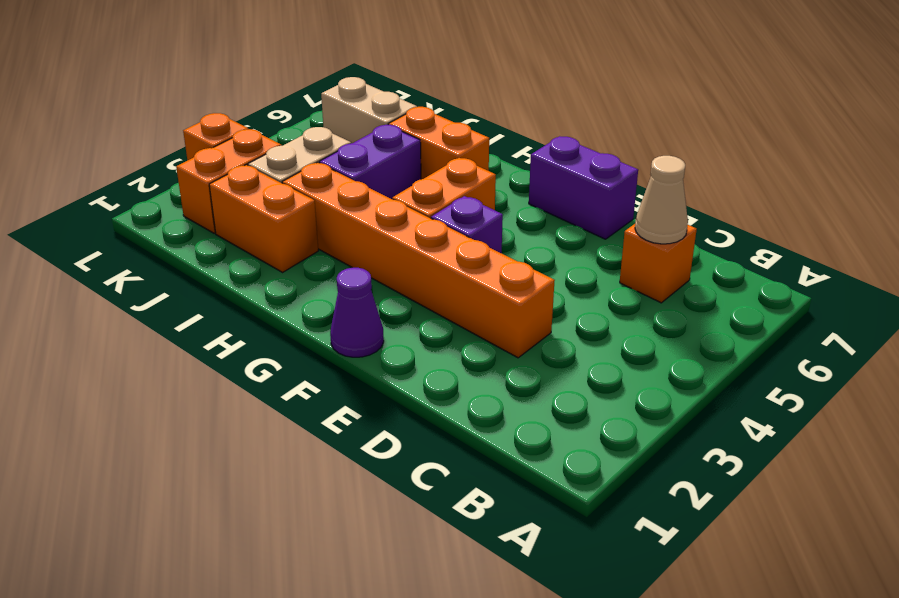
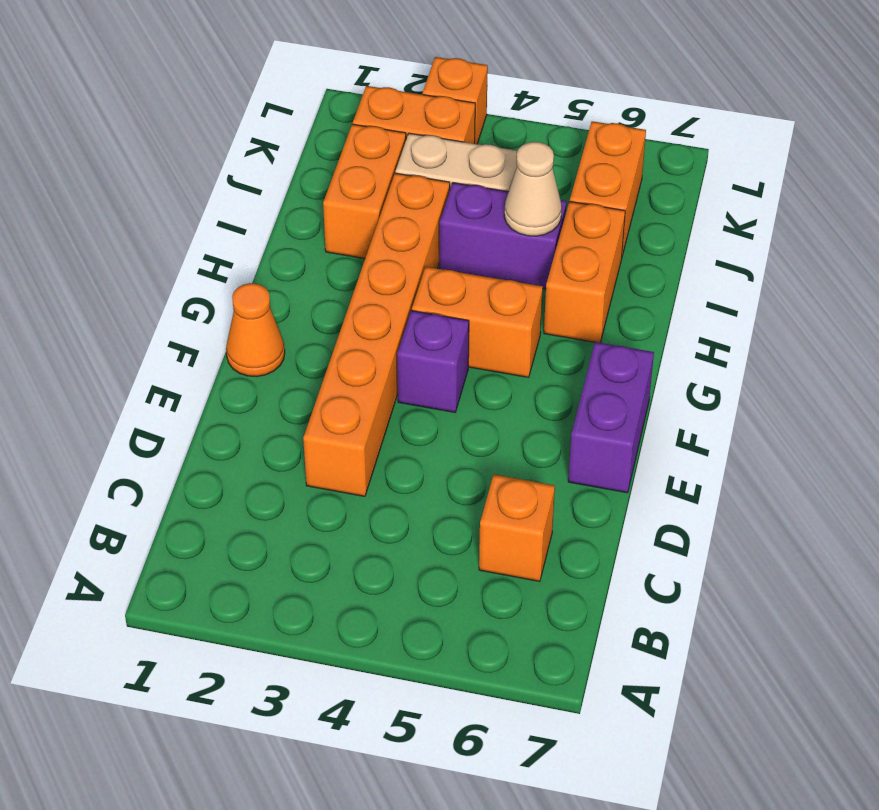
tan 1x1 cone [635,156,688,244] -> tan 1x1 cone moved to [504,142,562,236]
purple 1x1 cone [330,268,384,357] -> orange 1x1 cone [226,283,285,377]
tan 1x2 brick [321,77,417,143] -> orange 1x2 brick [570,121,646,256]

